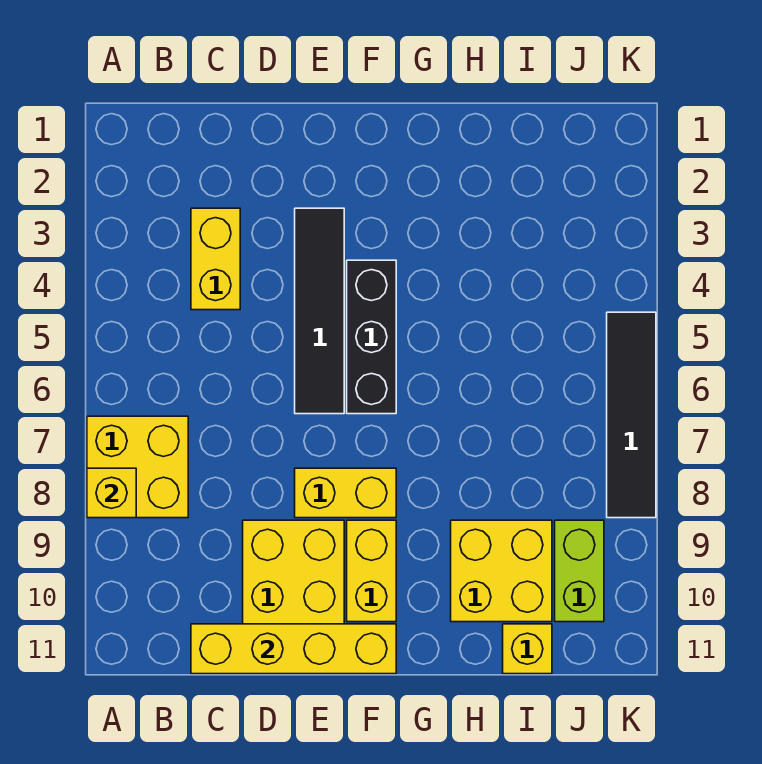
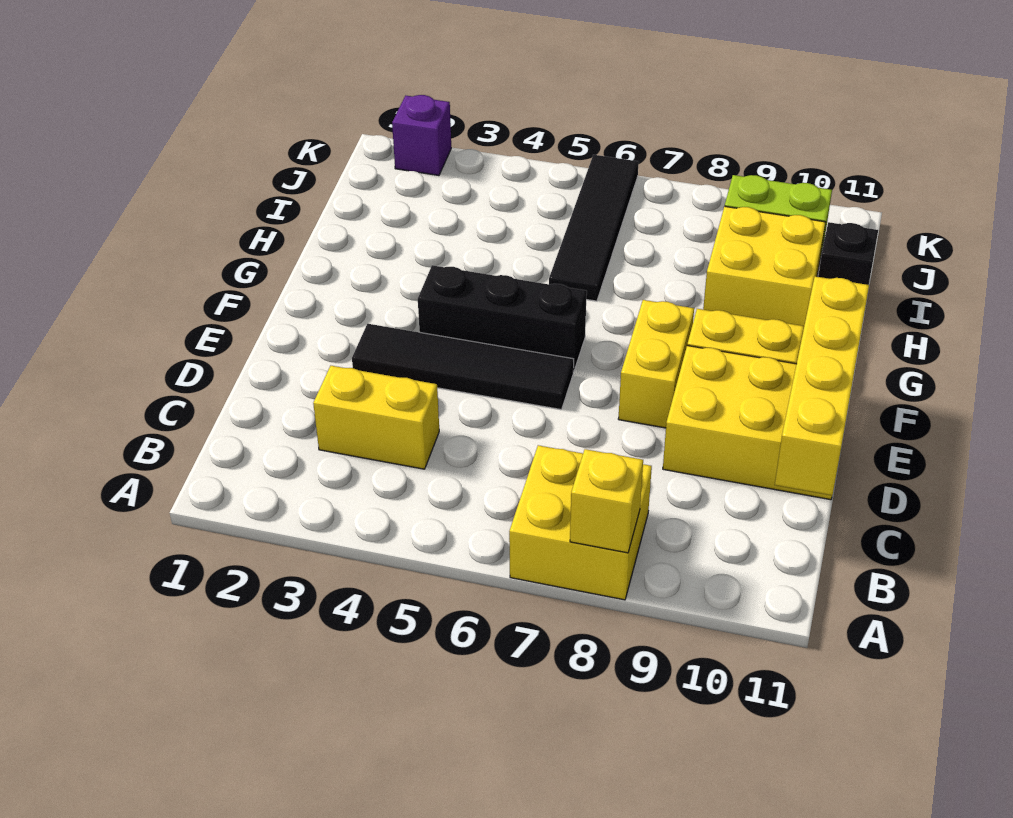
yellow 1x1 brick [503,624,552,674] -> black 1x1 brick [818,222,878,285]
none -> purple 1x1 brick [392,95,451,175]
black 1x4 tile [607,312,656,518] -> black 1x4 tile turned to [549,155,639,301]

